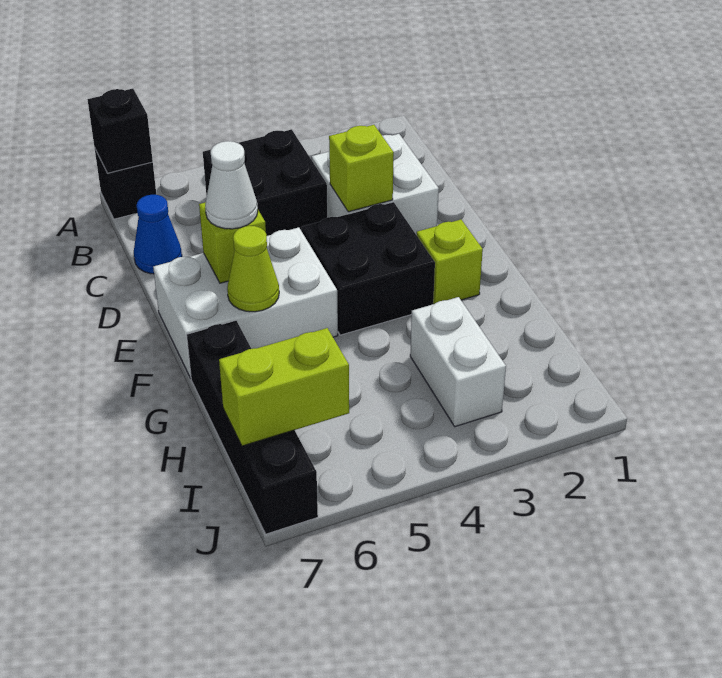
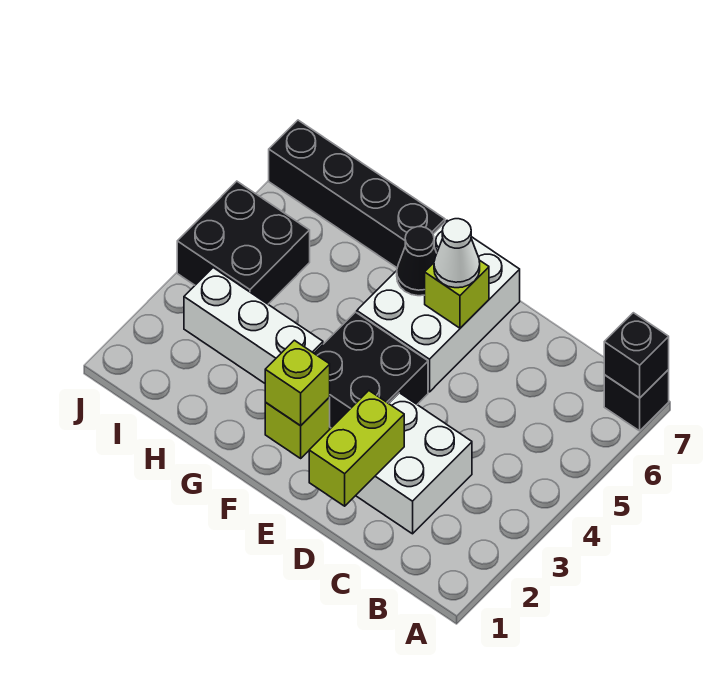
black 2x2 brick [203,129,327,236] -> black 2x2 brick moved to [177,181,310,304]
blue 1x1 cone [134,195,182,274] -> none
lime 1x1 brick [329,125,394,212] -> lime 1x1 brick moved to [265,340,330,426]
lime 1x1 cone [227,226,279,312] -> black 1x1 cone [397,227,437,296]
white 1x2 brick [410,297,506,427] -> white 1x3 brick [184,268,323,383]
lime 1x2 brick [219,328,349,446] -> lime 1x2 brick moved to [309,391,404,506]

